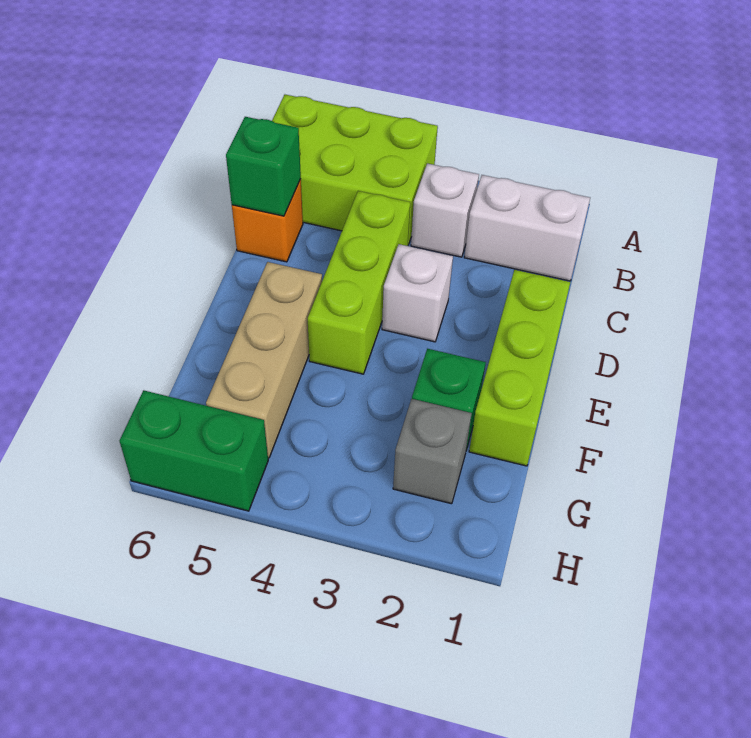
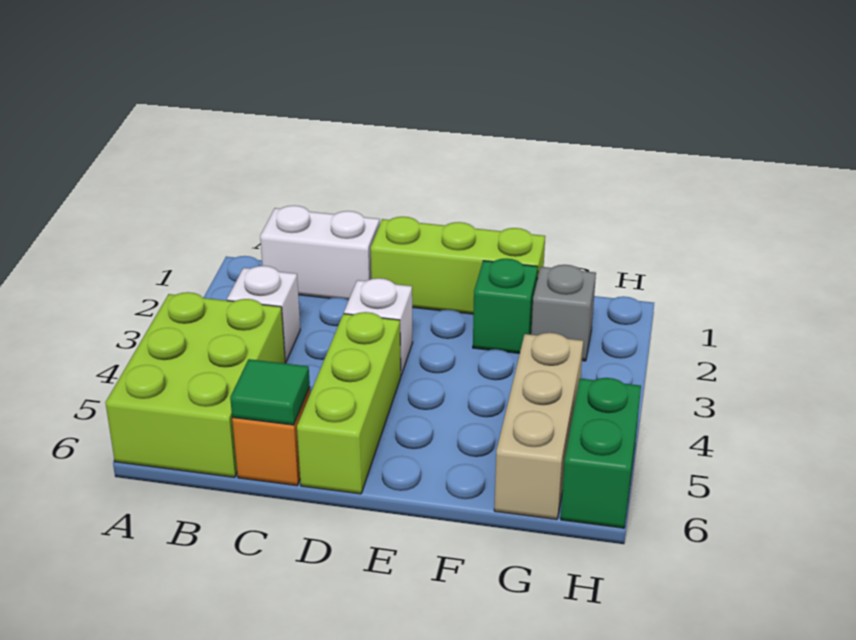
white 1x2 brick [464,175,590,281] -> white 1x2 brick turned to [260,206,380,300]
lime 1x3 brick [308,191,410,374] -> lime 1x3 brick turned to [297,312,401,494]
green 1x1 brick [226,117,301,216] -> green 1x1 tile [230,359,310,425]
tan 1x3 brick [206,262,322,458] -> tan 1x3 brick turned to [494,333,583,519]

